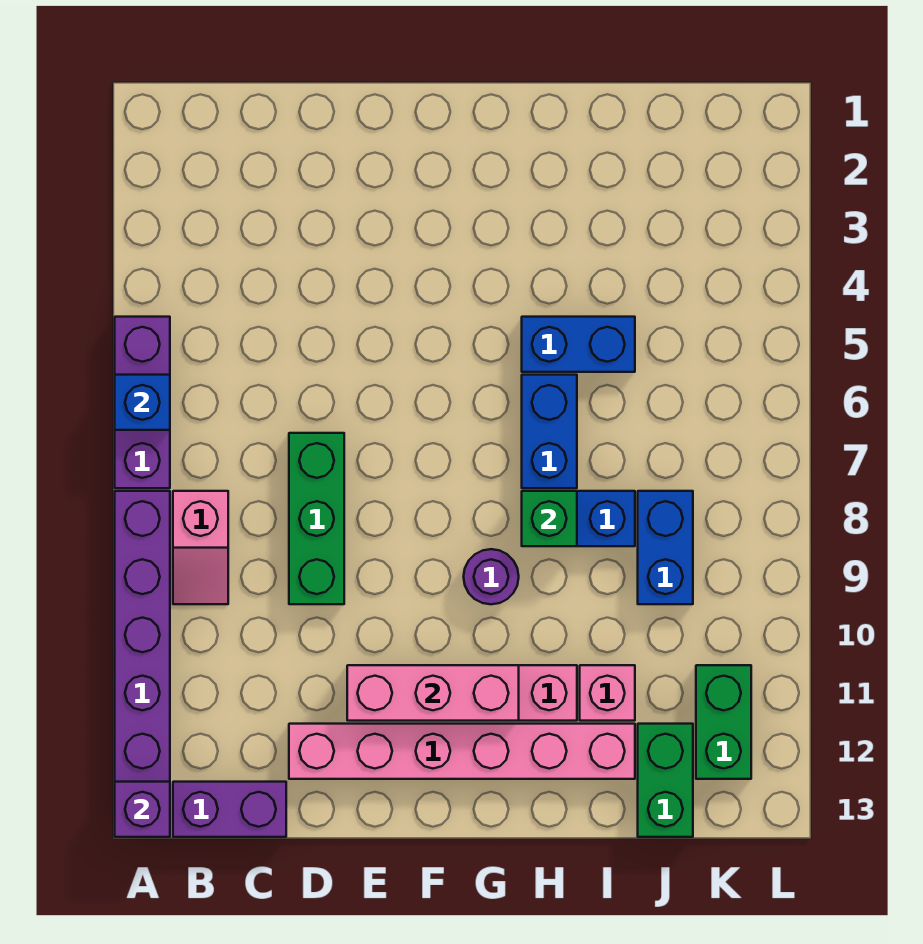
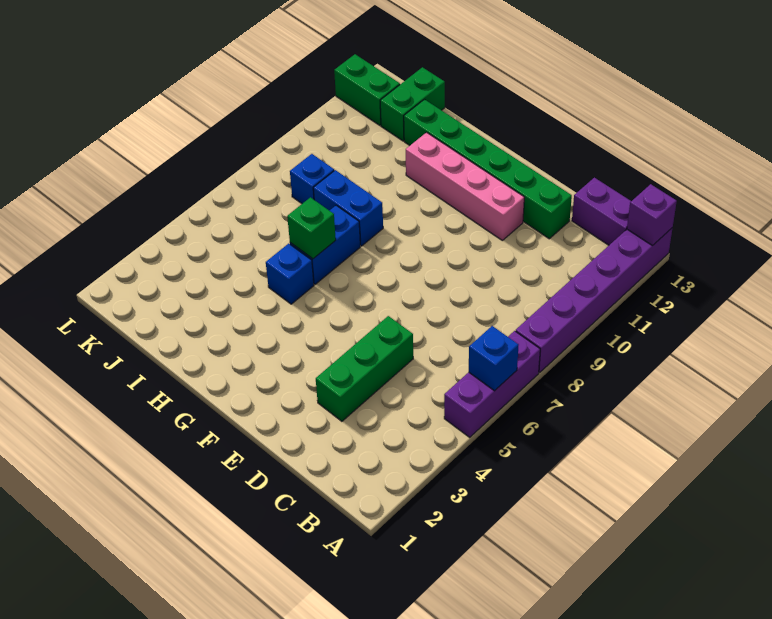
pink 1x2 slope [173,491,228,604] -> none
green 1x3 brick [289,433,344,604] -> green 1x3 brick moved to [316,316,413,421]
pink 1x6 brick [289,724,635,779] -> green 1x6 brick [404,99,572,239]
pink 1x3 brick [347,665,519,721] -> none
purple 1x1 round brick [464,549,519,604] -> none
blue 1x2 brick [522,317,635,372] -> blue 1x1 brick [266,244,314,304]
green 1x1 brick [522,491,577,546] -> green 1x1 brick moved to [287,197,336,259]
pink 1x1 brick [580,665,635,721] -> none
blue 1x2 brick [638,491,693,604] -> blue 1x1 brick [290,154,334,204]
green 1x2 brick [696,665,751,779] -> green 1x2 brick turned to [334,54,400,125]

